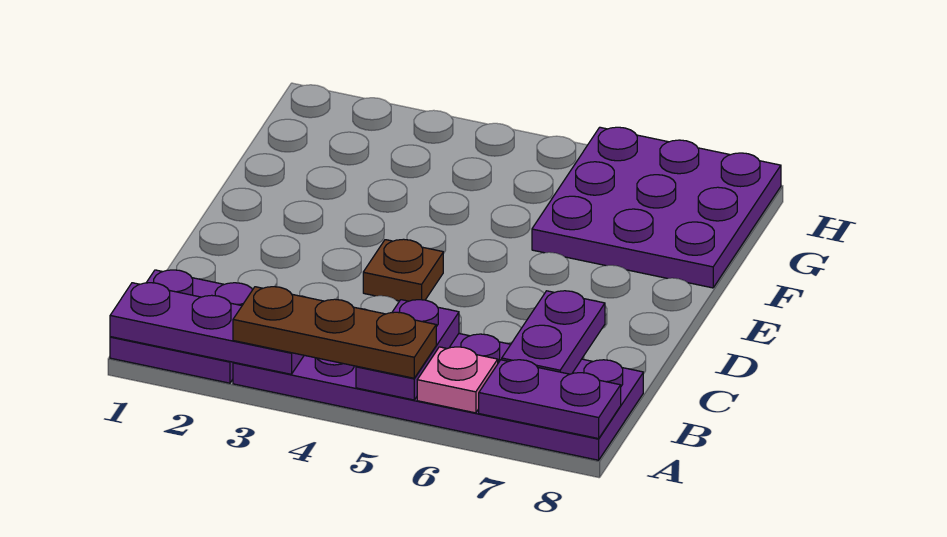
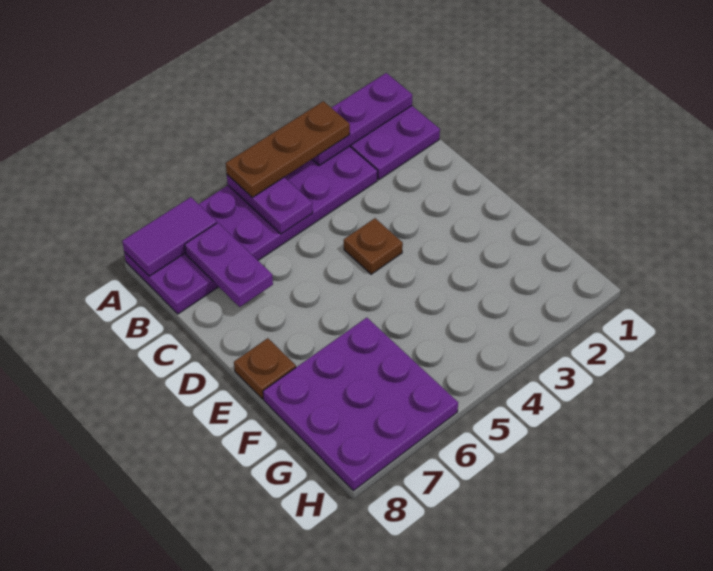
pink 1x1 plate [417,347,498,413] -> none
purple 1x2 plate [479,360,621,439] -> purple 1x2 tile [122,197,217,276]
none -> brown 1x1 plate [234,338,296,399]

